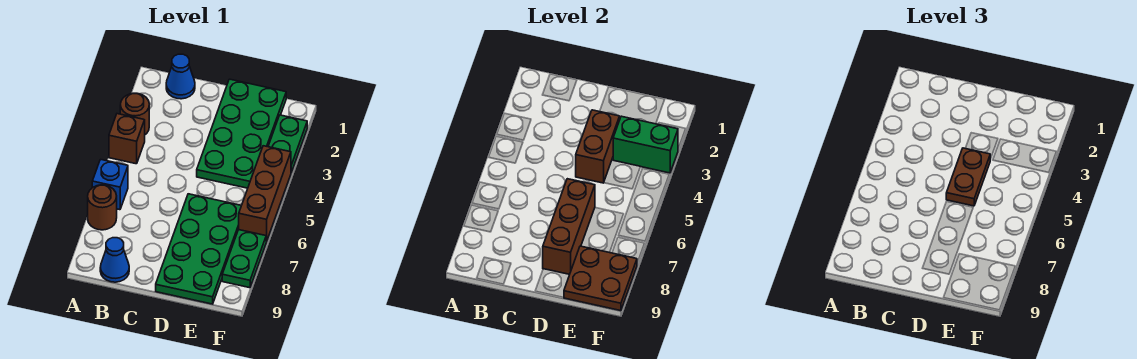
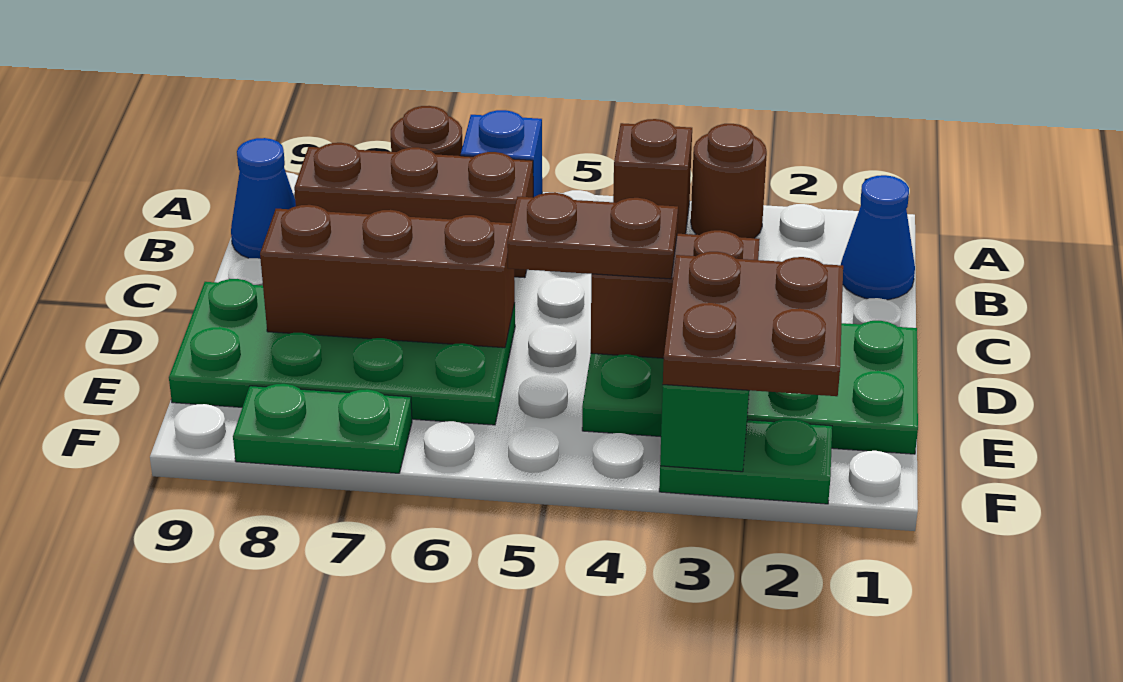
brown 2x2 plate [564,246,637,311] -> brown 2x2 plate moved to [663,252,843,396]
brown 1x3 brick [239,146,291,242] -> brown 1x3 brick moved to [294,143,533,278]

